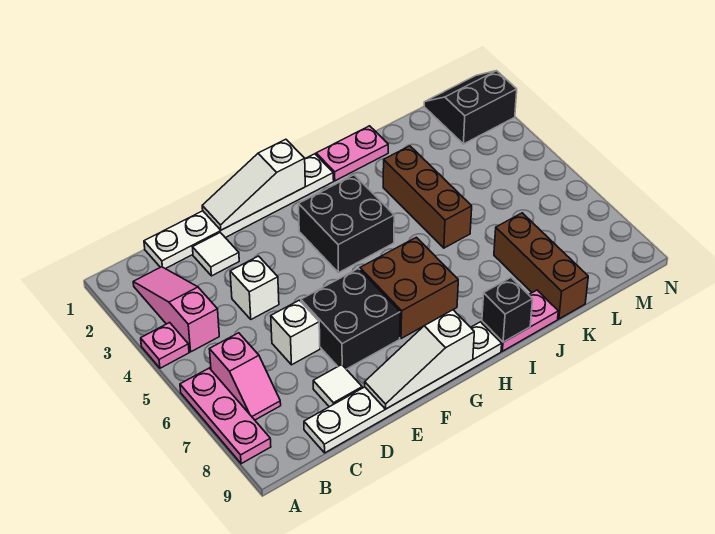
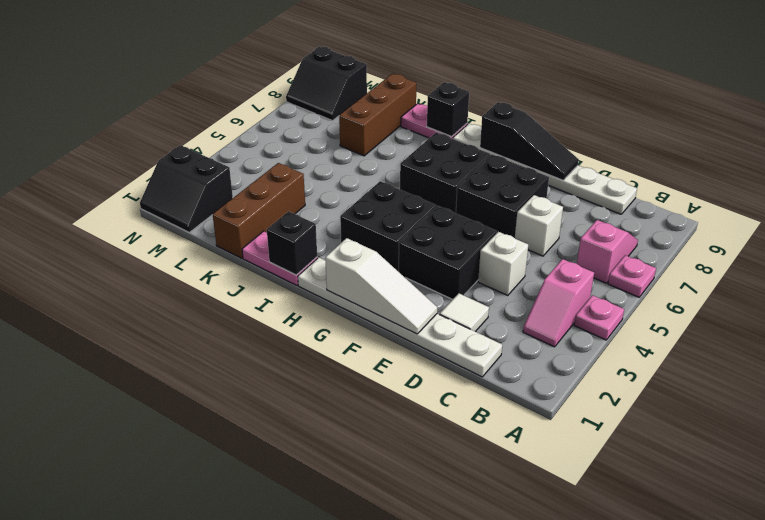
pink 1x3 plate [180,368,271,464] -> pink 1x1 plate [608,255,656,297]
pink 1x3 slope [133,267,219,352] -> pink 1x2 slope [523,259,594,347]
white 1x1 tile [313,365,362,407] -> none
none -> black 2x2 brick [399,206,497,300]
white 1x3 slope [365,310,474,409] -> black 1x3 slope [480,102,579,180]
brown 2x2 brick [360,237,458,339] -> black 2x2 brick [400,133,490,213]
none -> black 1x1 brick [267,211,317,275]
brown 1x3 brick [383,146,472,248] -> brown 1x3 brick moved to [213,163,305,258]
none -> black 2x2 slope [286,47,367,121]

